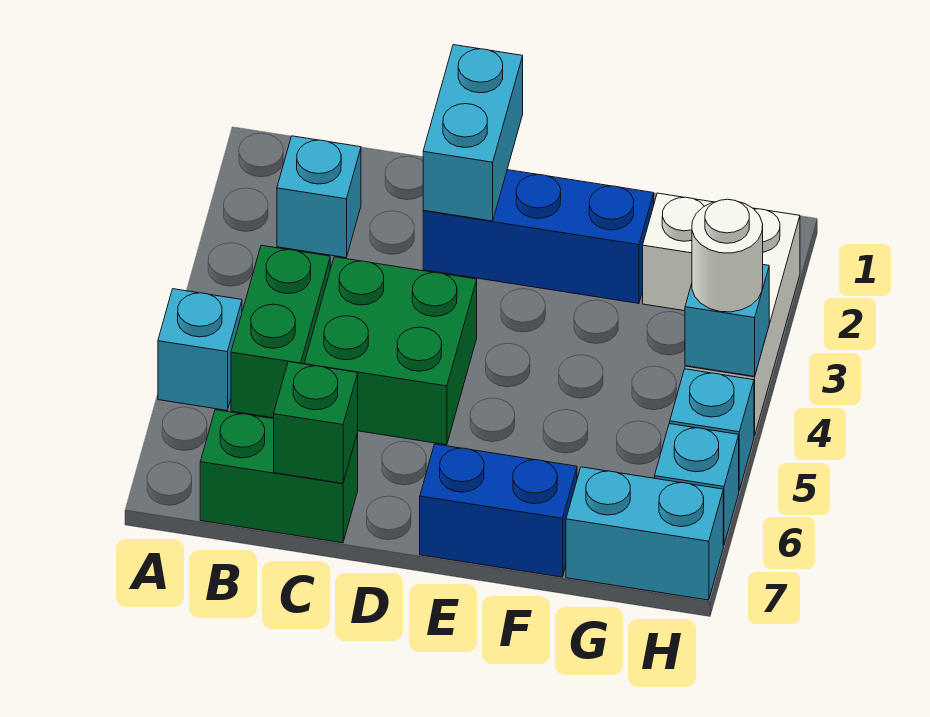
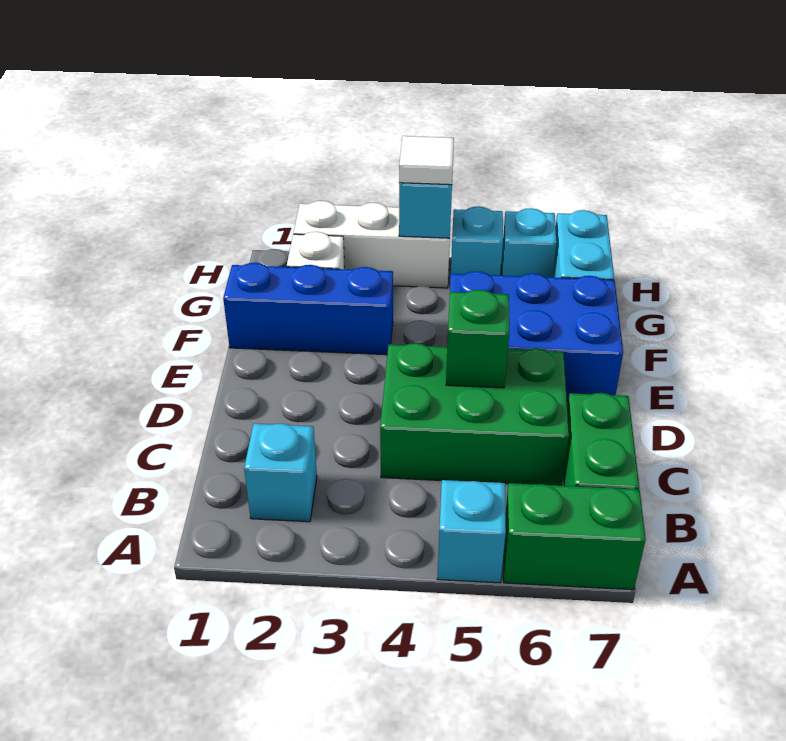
green 1x2 brick [231,245,330,418] -> green 1x2 brick moved to [503,483,646,590]
green 2x2 brick [304,257,477,445] -> green 2x3 brick [380,343,569,486]
green 1x1 brick [274,362,358,483] -> green 1x1 brick moved to [446,290,509,388]
cyan 1x2 brick [423,45,523,221] -> none
blue 1x3 brick [423,170,654,303] -> blue 1x3 brick turned to [223,263,393,355]
blue 1x2 brick [420,444,577,577] -> blue 2x3 brick [450,271,623,401]
white 1x1 round brick [692,199,763,312] -> white 1x1 tile [399,136,454,185]

